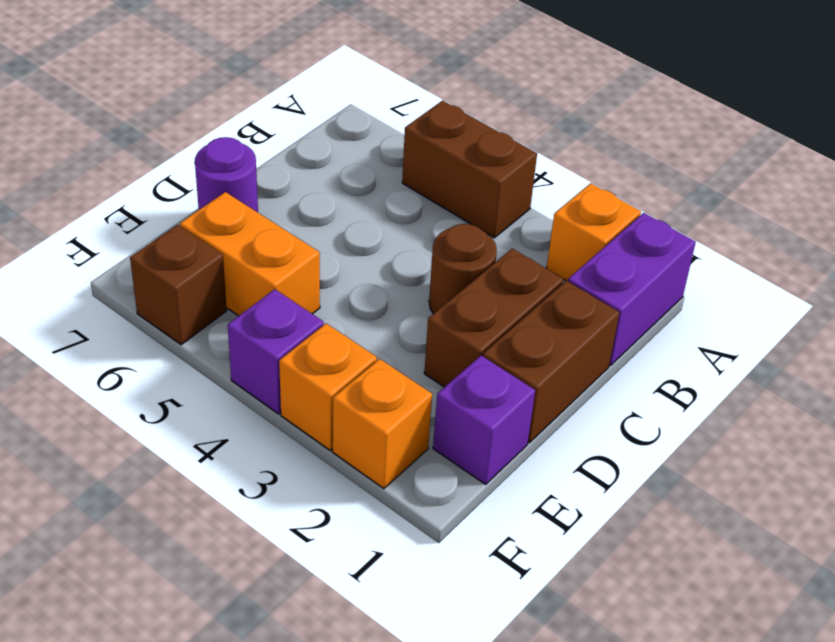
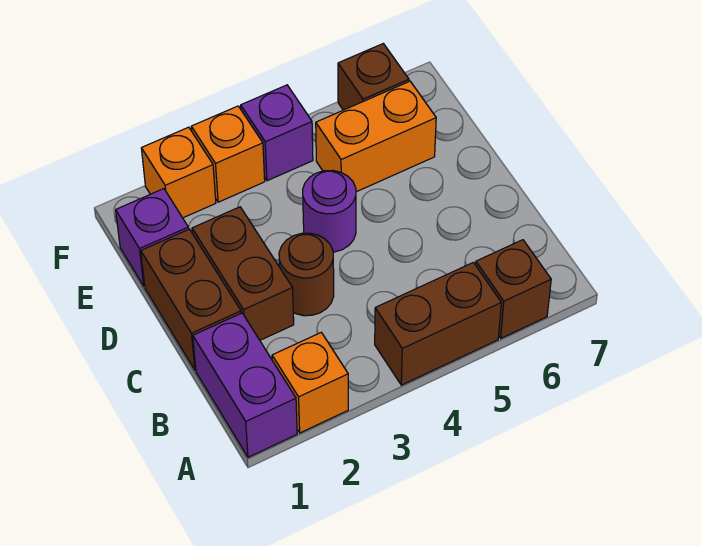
none -> brown 1x1 brick [476,240,551,338]
purple 1x1 round brick [195,137,258,212] -> purple 1x1 round brick moved to [303,170,356,252]

